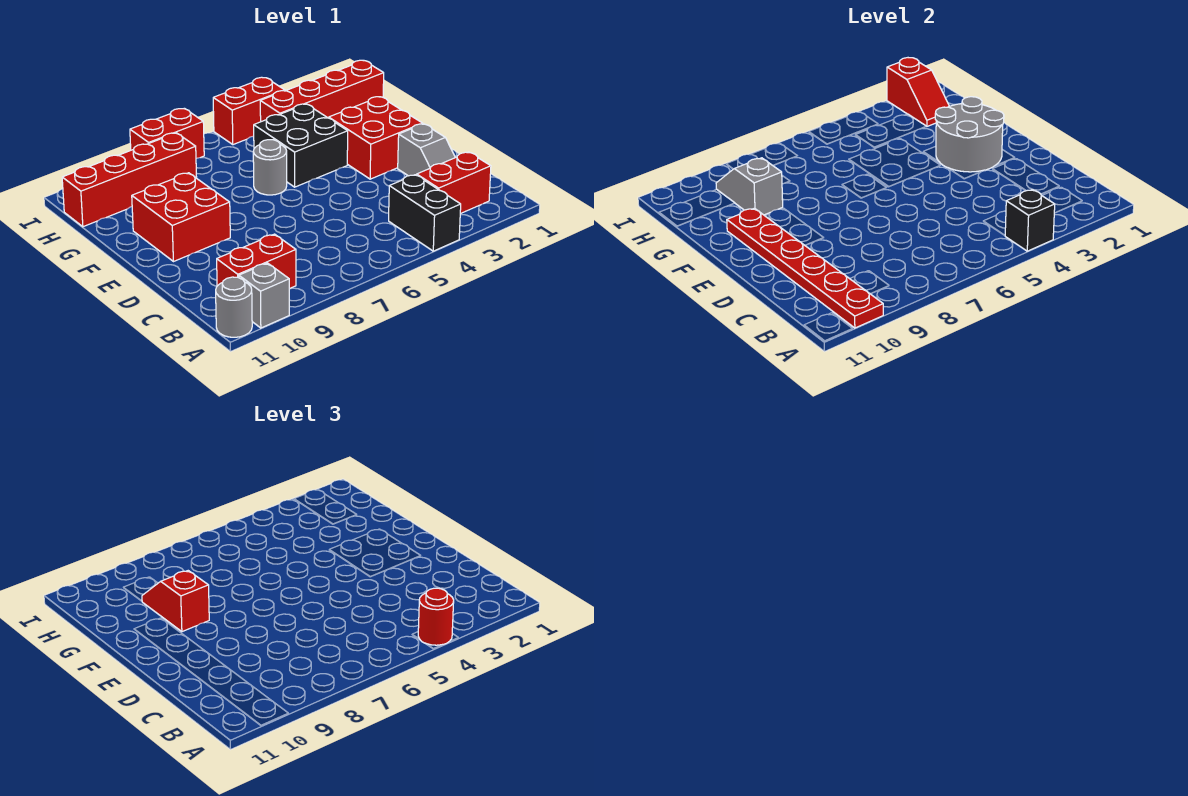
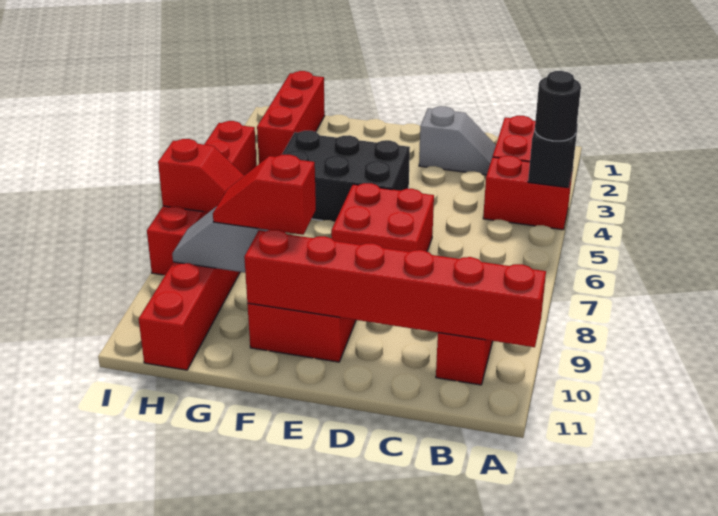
black 1x2 brick [389,175,461,251] -> red 1x2 brick [483,156,573,230]
red 1x1 round brick [418,588,454,645] -> black 1x1 round brick [535,71,581,141]
grey 1x1 brick [239,263,289,328] -> none
red 1x6 plate [727,208,883,328] -> red 1x6 brick [244,230,546,347]
grey 1x1 round brick [216,277,252,337] -> none
red 2x2 brick [329,97,423,179] -> red 2x2 brick moved to [331,183,434,252]
grey 2x2 round brick [935,97,1004,172] -> none
black 2x2 brick [254,104,348,187] -> black 2x3 brick [282,131,410,222]
grey 1x1 round brick [253,140,287,195] -> none
red 1x4 brick [260,60,384,122] -> red 1x3 brick [257,71,325,164]
red 1x2 slope [887,58,949,127] -> red 1x2 slope moved to [158,139,244,212]

